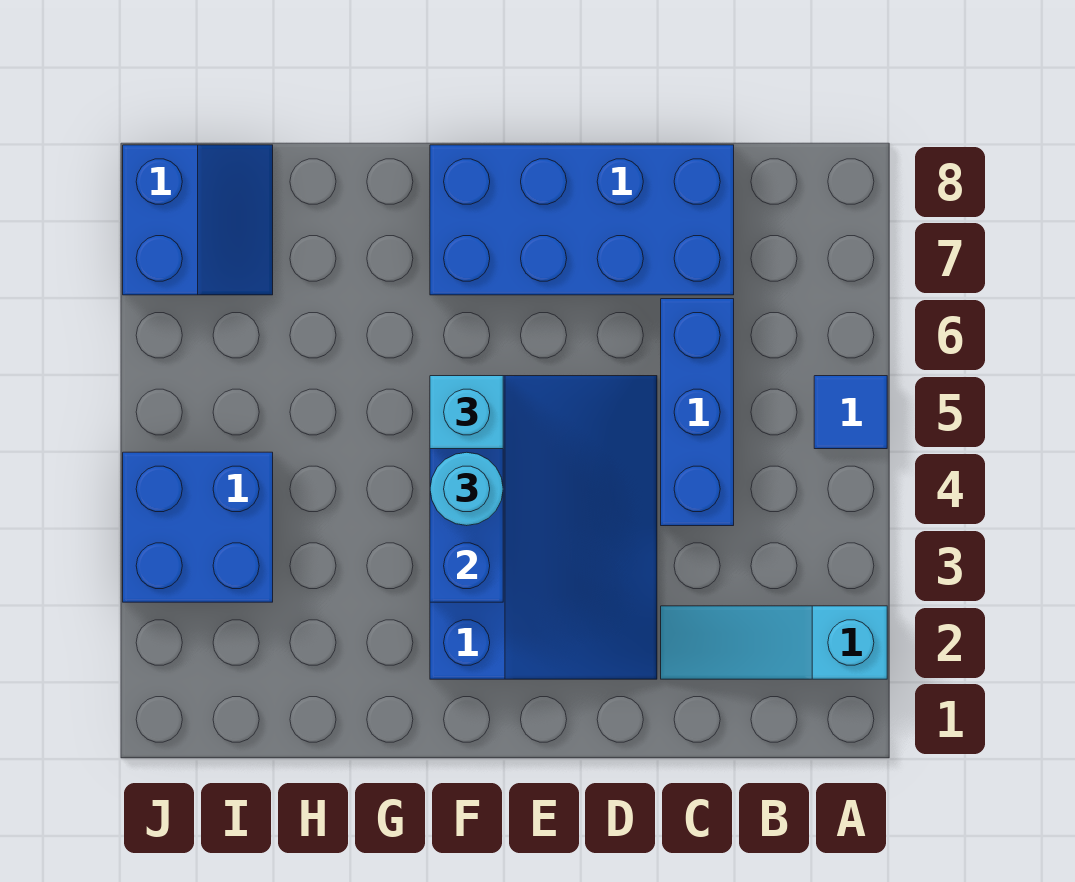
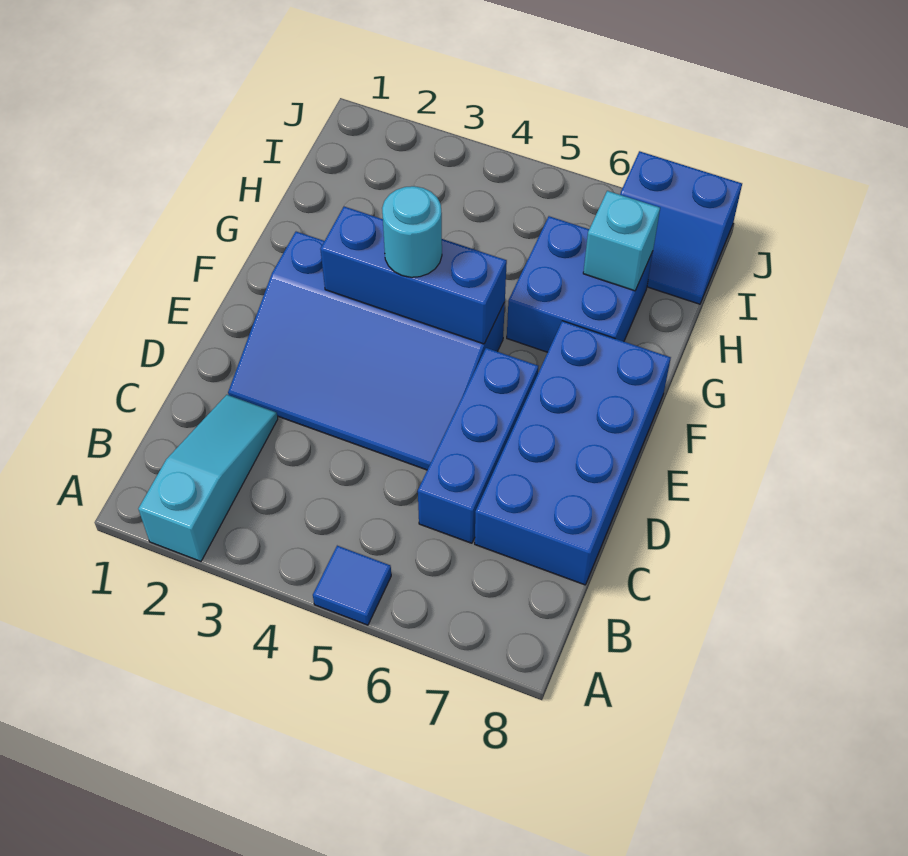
blue 1x3 brick [661,299,734,526] -> blue 1x3 brick turned to [418,348,538,543]
cyan 1x1 brick [430,376,503,449] -> cyan 1x1 brick moved to [583,191,660,291]
blue 2x2 brick [123,452,273,602] -> blue 2x2 brick moved to [507,216,653,352]

